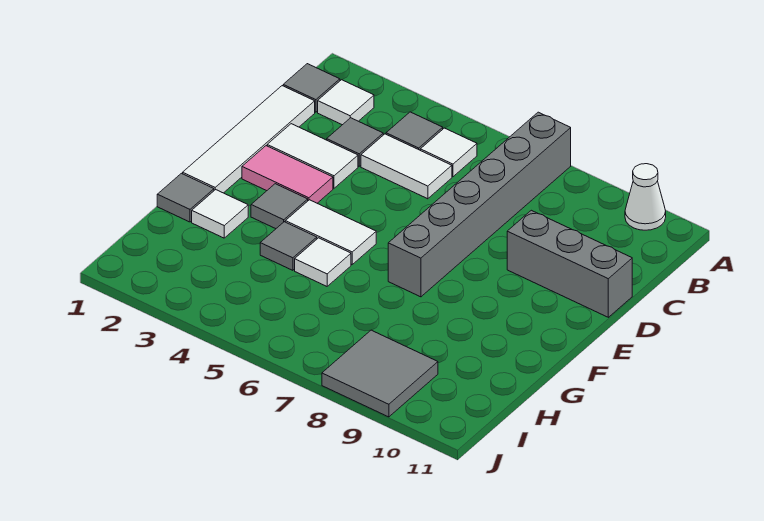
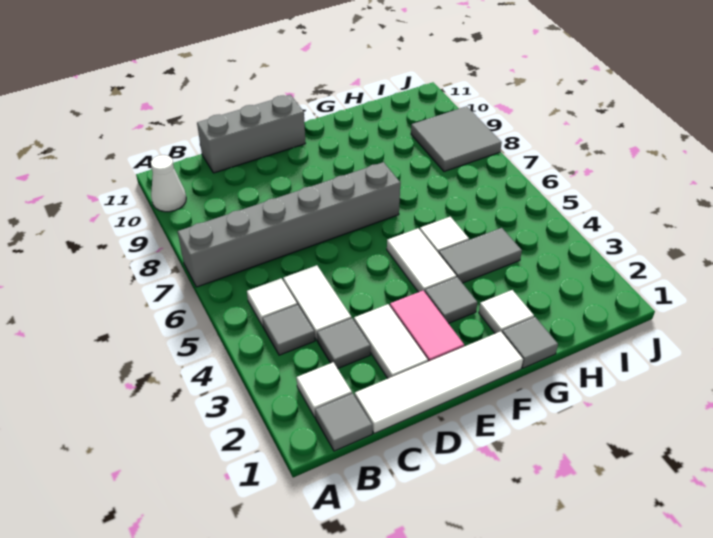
grey 1x3 brick [507,210,632,317] -> grey 1x3 brick turned to [197,95,306,173]
grey 1x1 tile [260,222,317,270] -> grey 1x2 tile [439,228,522,283]

